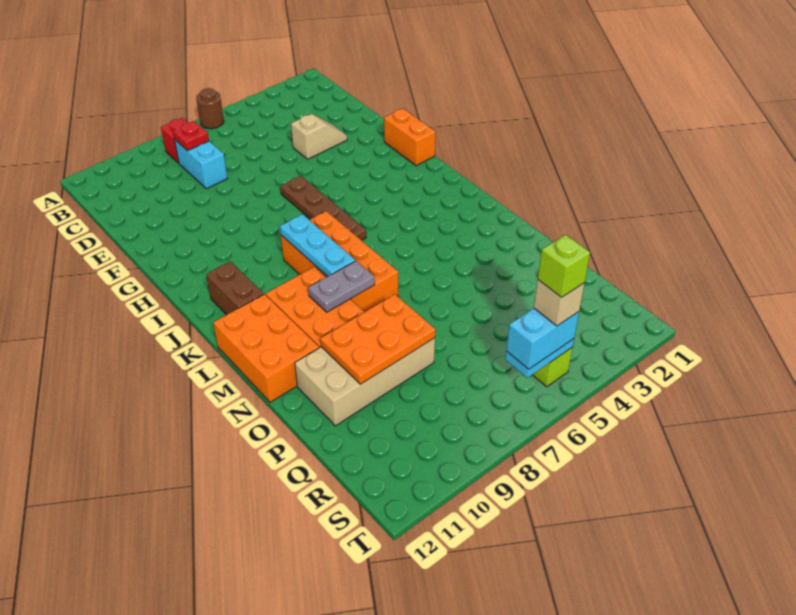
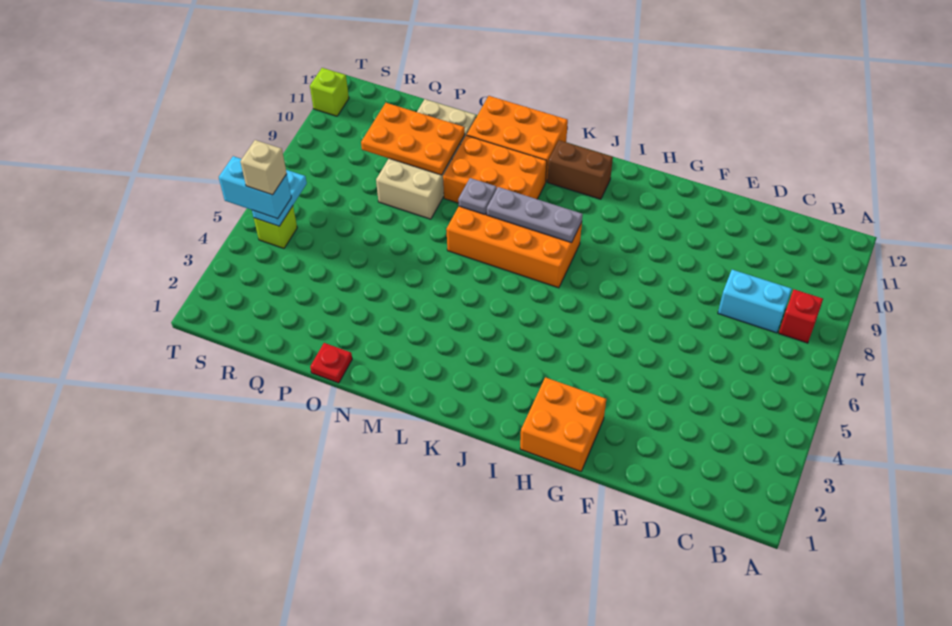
brown 1x1 round brick [196,88,224,129] -> none
red 1x1 plate [173,121,209,151] -> red 1x1 plate moved to [310,343,352,383]
tan 1x2 slope [291,114,347,159] -> none
orange 1x2 brick [384,108,436,166] -> orange 2x2 brick [520,377,606,471]
brown 1x4 plate [280,176,366,240] -> none
cyan 1x3 plate [280,214,355,277] -> grey 1x3 plate [487,187,583,243]
grey 1x2 plate [308,261,375,312] -> grey 1x1 plate [458,178,497,214]
orange 2x3 plate [320,294,435,384] -> orange 2x3 plate turned to [361,103,465,175]
cyan 1x2 brick [506,308,579,369] -> cyan 1x2 brick turned to [219,156,291,219]
lime 1x1 brick [538,235,590,297] -> lime 1x1 brick moved to [310,68,349,116]

